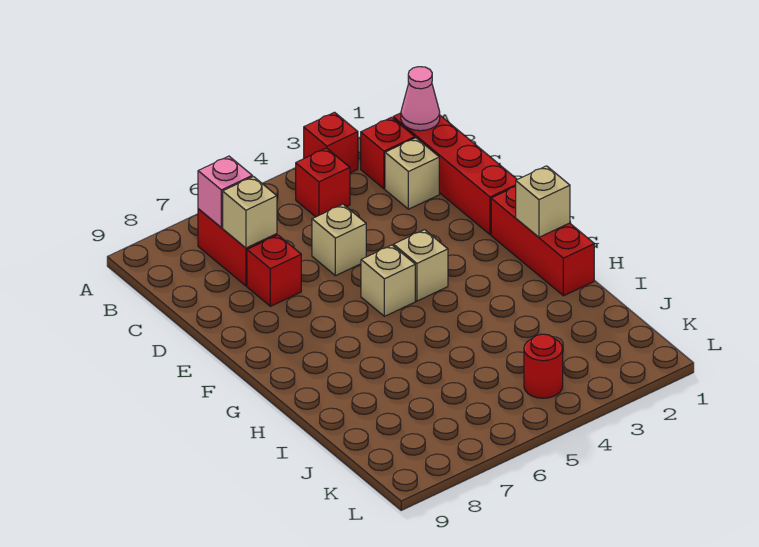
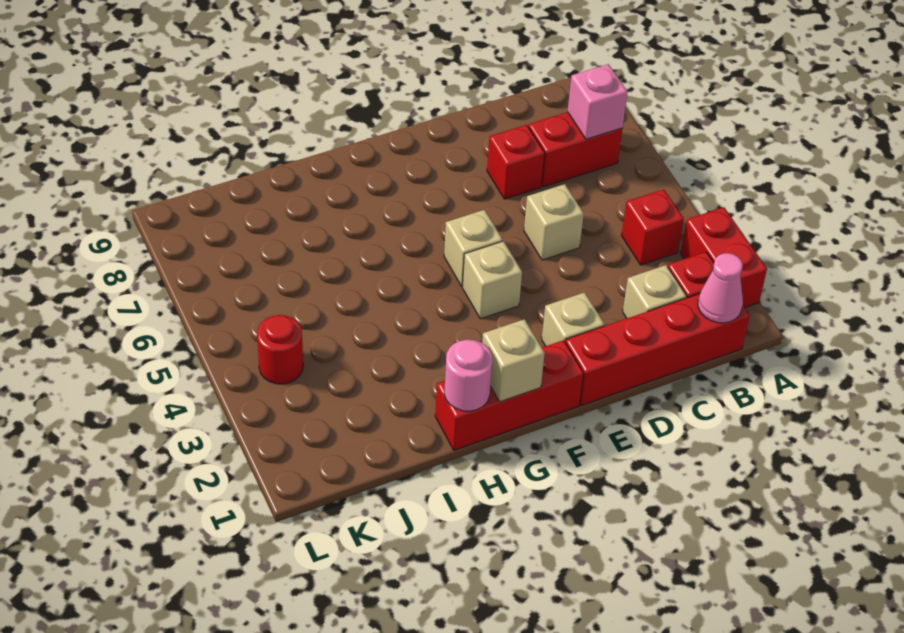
red 1x1 brick [304,112,358,173] -> red 1x2 brick [681,207,767,308]
tan 1x1 brick [223,177,277,248] -> tan 1x1 brick moved to [542,292,605,346]
none -> pink 1x1 round brick [444,340,493,411]

